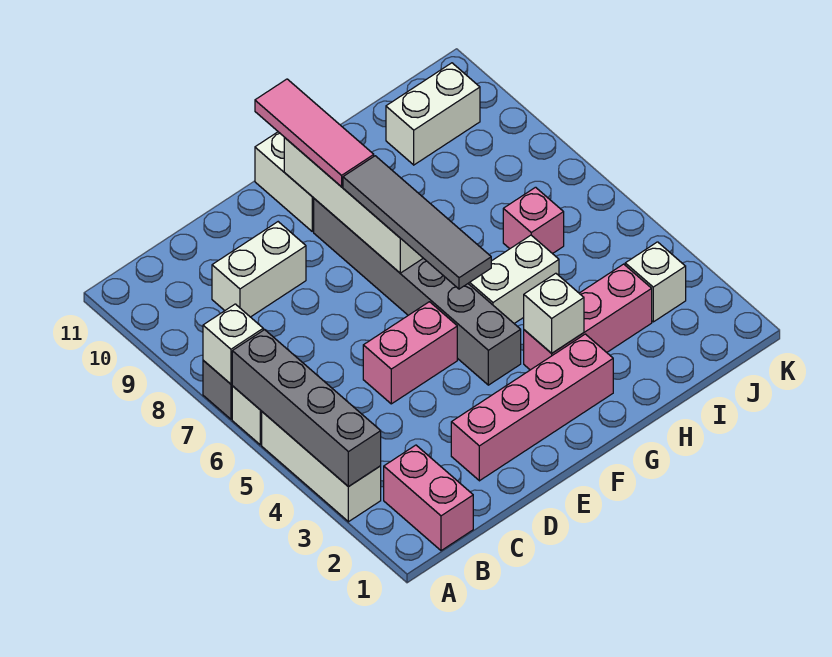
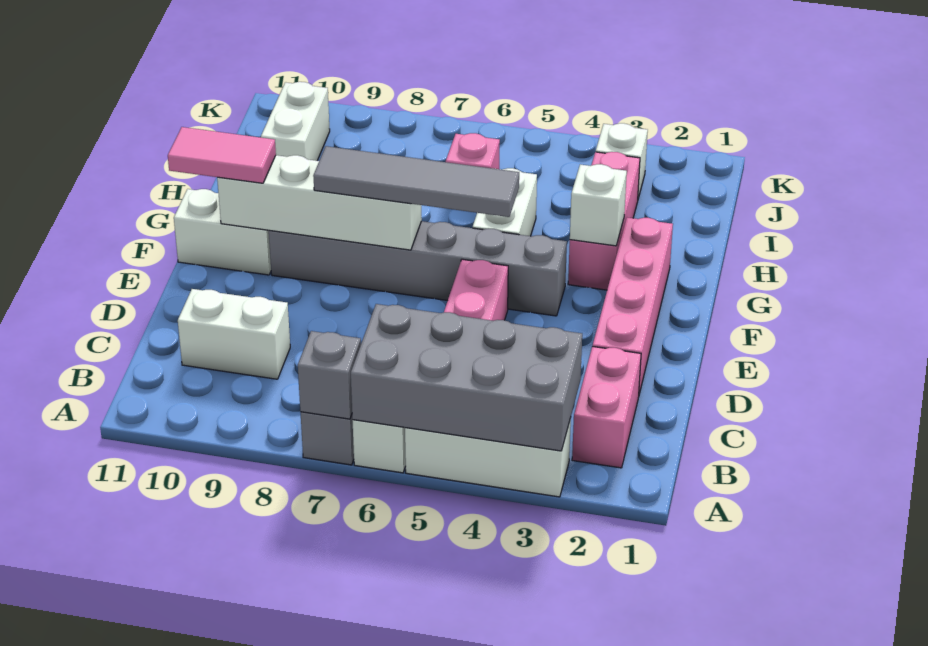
grey 1x4 brick [232,330,381,487] -> grey 2x4 brick [351,304,582,451]
white 1x1 brick [203,304,263,384] -> grey 1x1 brick [298,331,361,419]
pink 1x2 brick [384,445,473,551] -> pink 1x2 brick turned to [572,346,641,468]
white 1x2 brick [212,222,306,317] -> white 1x2 brick turned to [178,289,290,379]
pink 1x3 tile [255,79,374,187] -> pink 1x2 tile [168,127,276,183]

